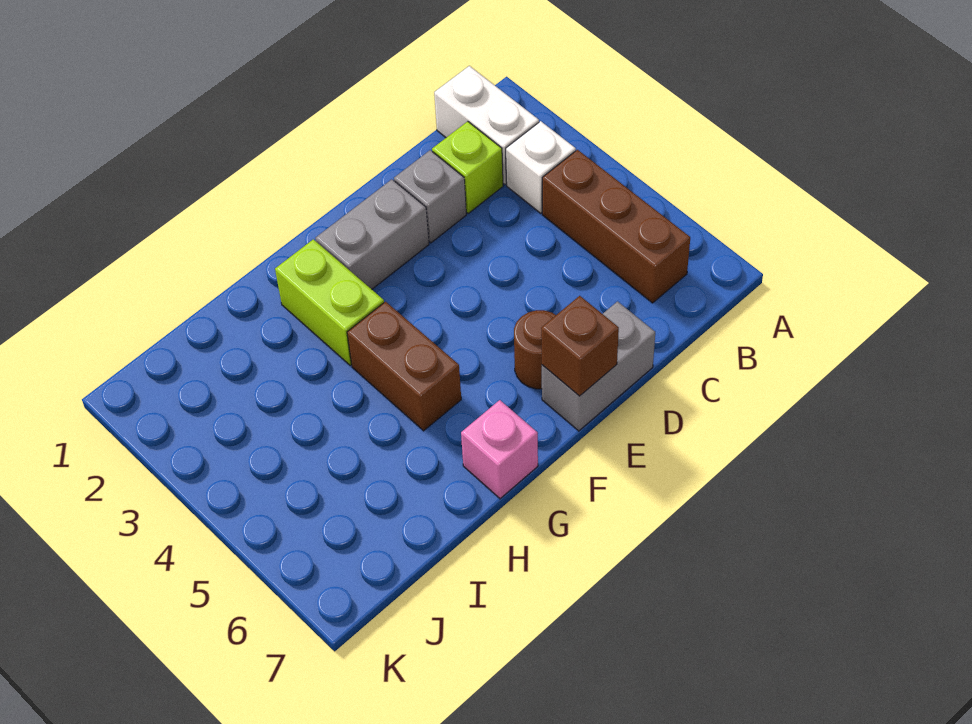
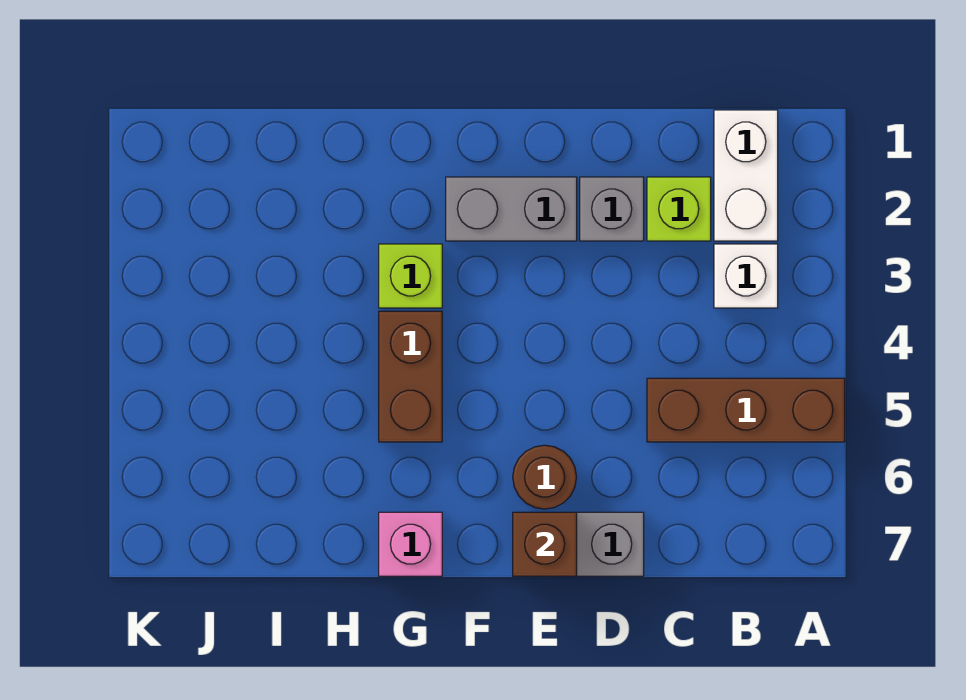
brown 1x3 brick [542,150,690,303] -> brown 1x3 brick turned to [647,378,845,442]
lime 1x2 brick [275,239,384,366] -> lime 1x1 brick [379,244,442,308]

